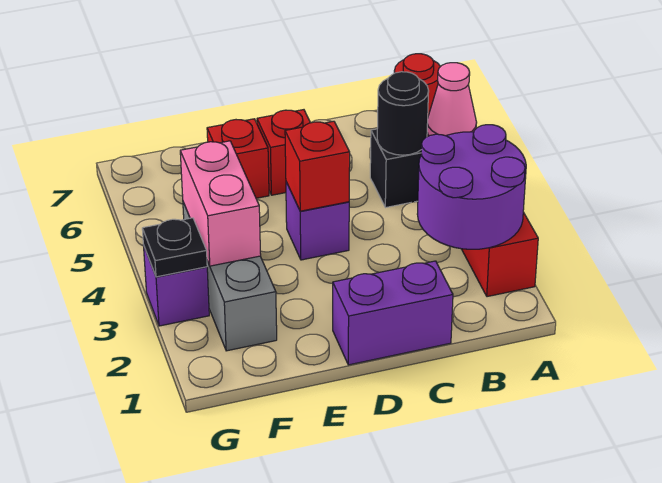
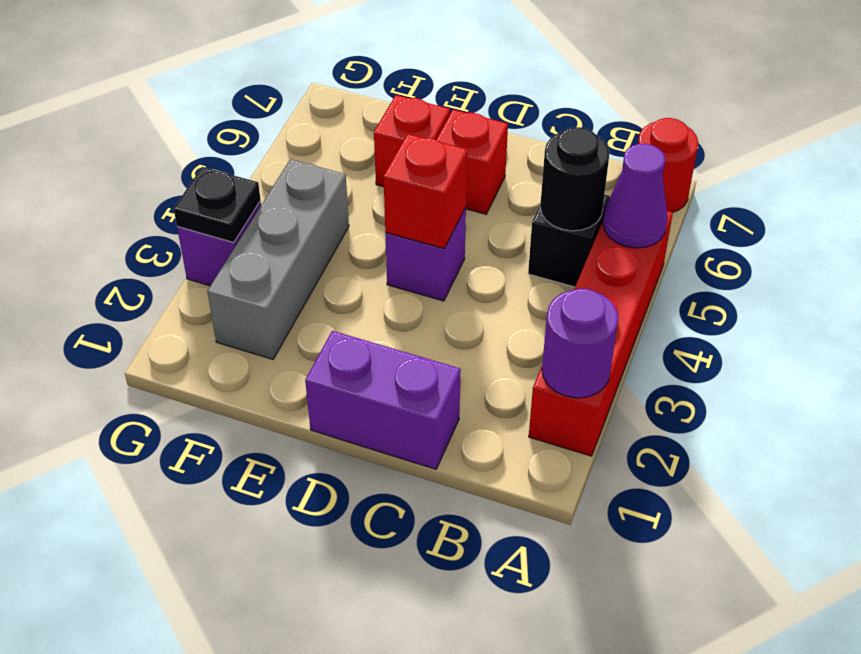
purple 2x2 round brick [417,125,526,249] -> purple 1x1 round brick [542,289,618,398]
pink 1x1 cone [427,63,477,136] -> purple 1x1 cone [603,144,668,248]
pink 1x2 brick [180,141,261,266] -> none

